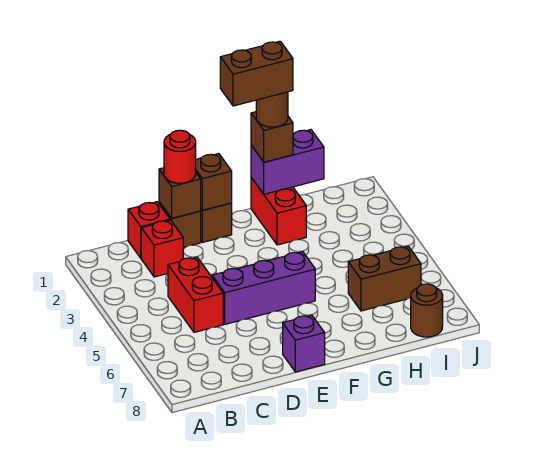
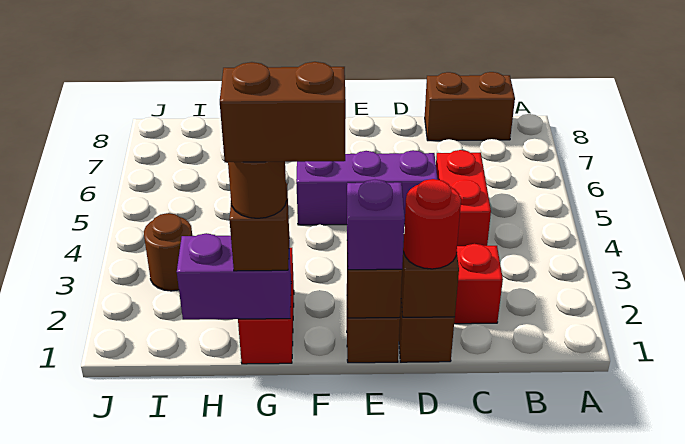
red 1x1 brick [128,202,170,258] -> none
purple 1x1 brick [283,315,325,372] -> purple 1x1 brick moved to [347,180,405,270]
brown 1x2 brick [348,246,421,311] -> brown 1x2 brick moved to [425,72,515,141]
brown 1x1 round brick [411,284,443,337] -> brown 1x1 round brick moved to [144,213,192,291]

